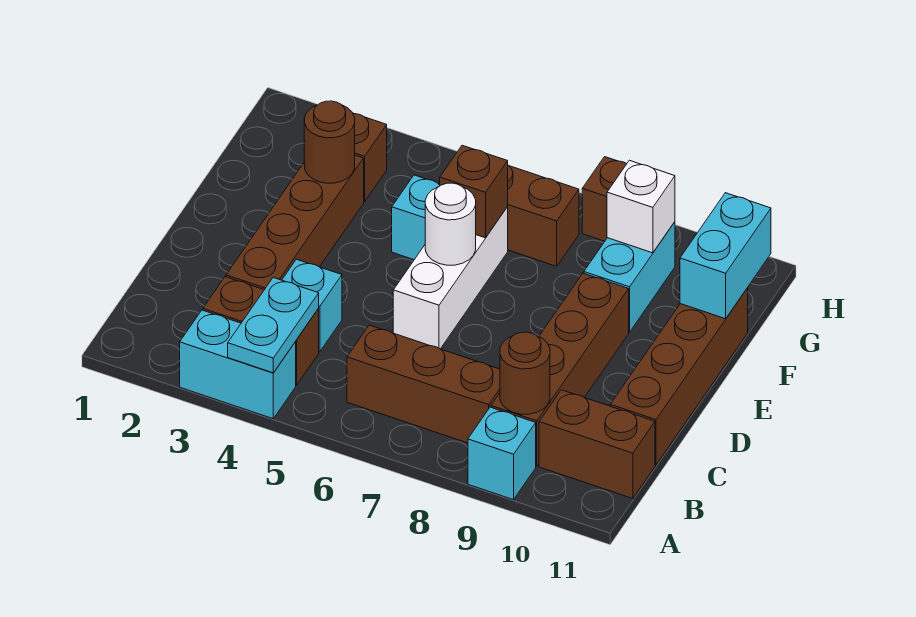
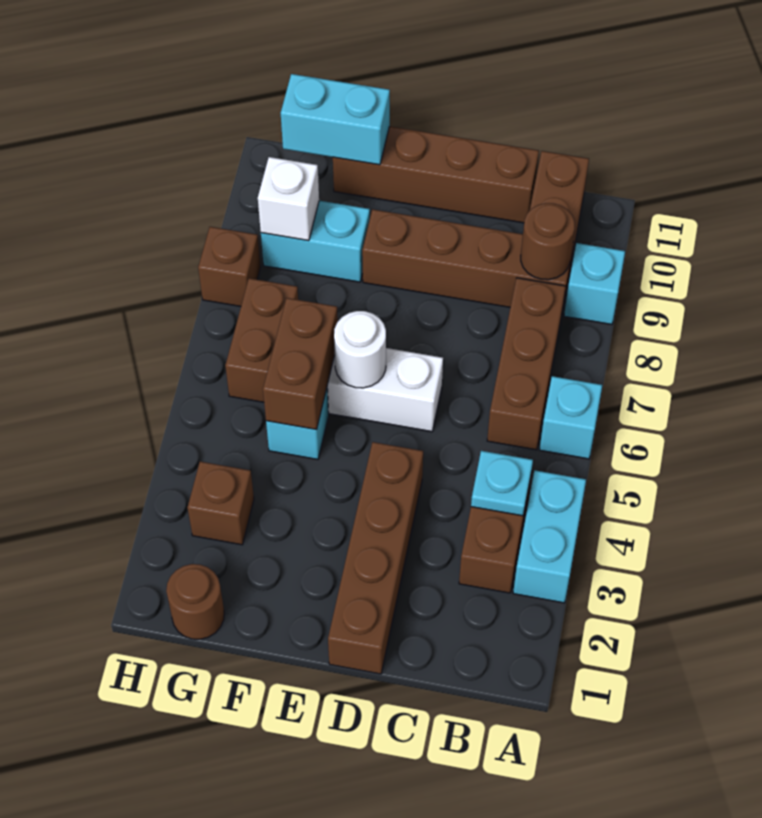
cyan 1x2 plate [228,278,319,373] -> cyan 1x1 plate [471,451,533,516]
brown 1x4 brick [226,155,364,290] -> brown 1x4 brick turned to [328,442,423,674]
cyan 1x1 brick [282,259,342,352] -> cyan 1x1 brick moved to [540,376,602,459]
brown 1x1 round brick [304,101,355,183] -> brown 1x1 round brick moved to [166,564,224,639]
brown 1x1 brick [440,145,508,238] -> brown 1x2 brick [263,298,338,430]

